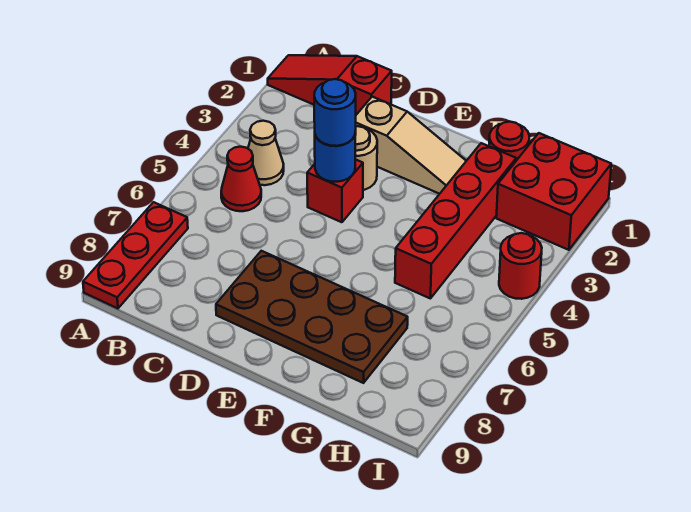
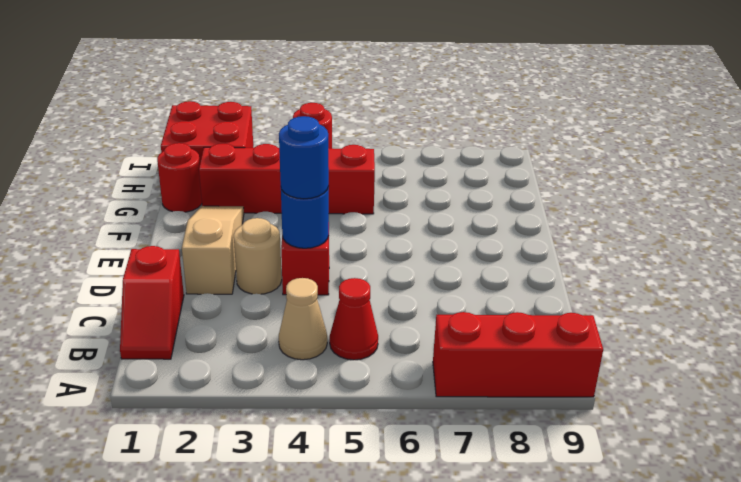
red 1x3 slope [268,55,392,115] -> red 1x2 slope [120,246,184,359]
red 1x3 plate [83,202,188,308] -> red 1x3 brick [433,312,603,397]
brown 2x4 plate [216,251,408,383] -> none

